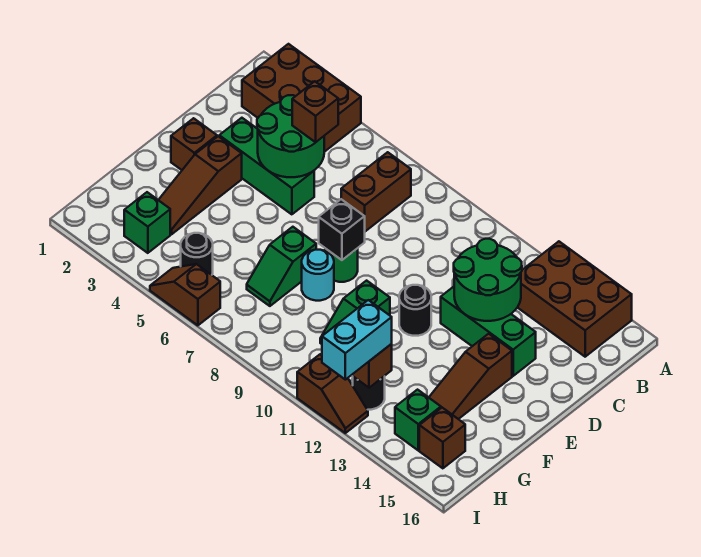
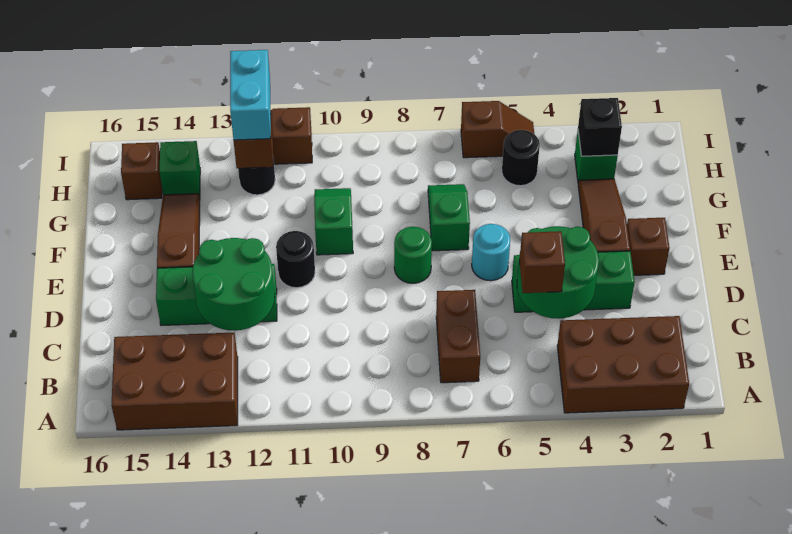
black 1x1 brick [319,199,365,260] -> black 1x1 brick moved to [578,98,622,156]
cyan 1x1 round brick [302,250,334,301] -> cyan 1x1 round brick moved to [472,224,510,281]

